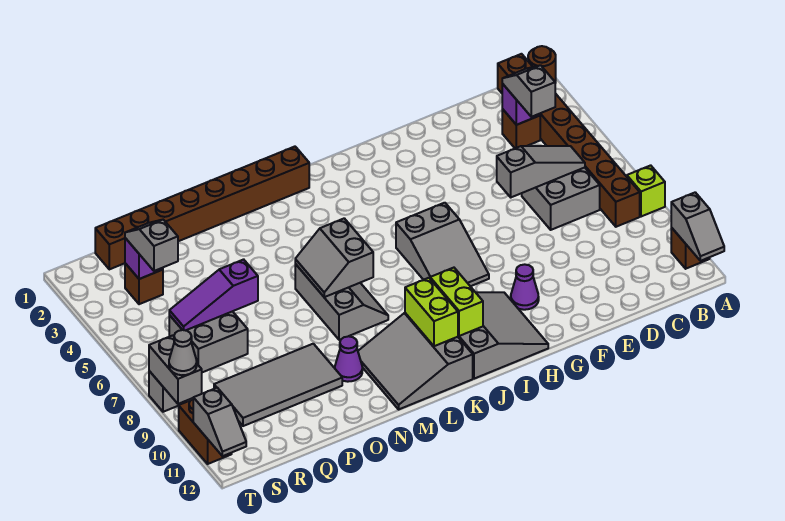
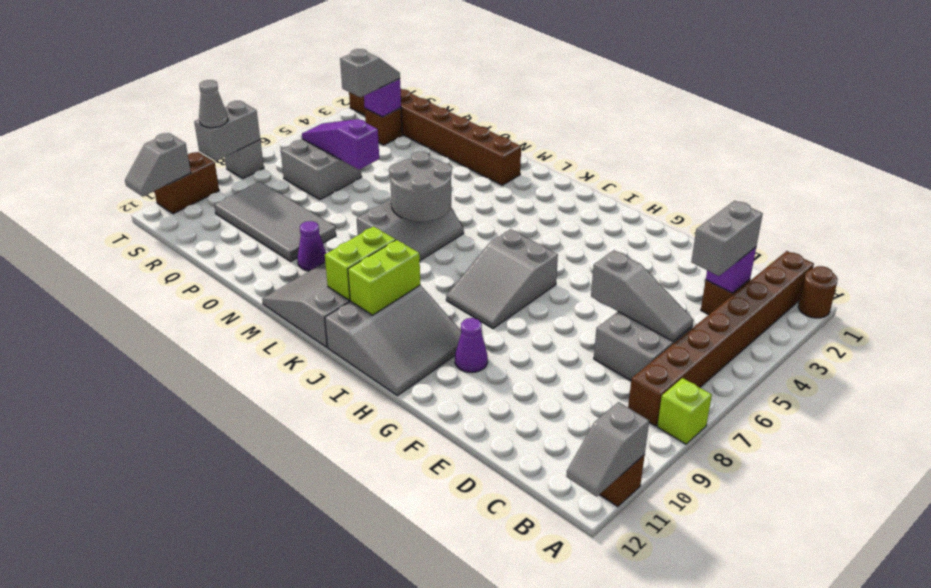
grey 1x2 slope [502,65,555,117] -> grey 1x2 brick [691,201,763,276]
brown 1x8 brick [95,147,309,269] -> brown 1x8 brick moved to [349,88,521,185]
grey 2x2 slope [295,218,373,297] -> grey 2x2 round brick [389,152,452,222]

